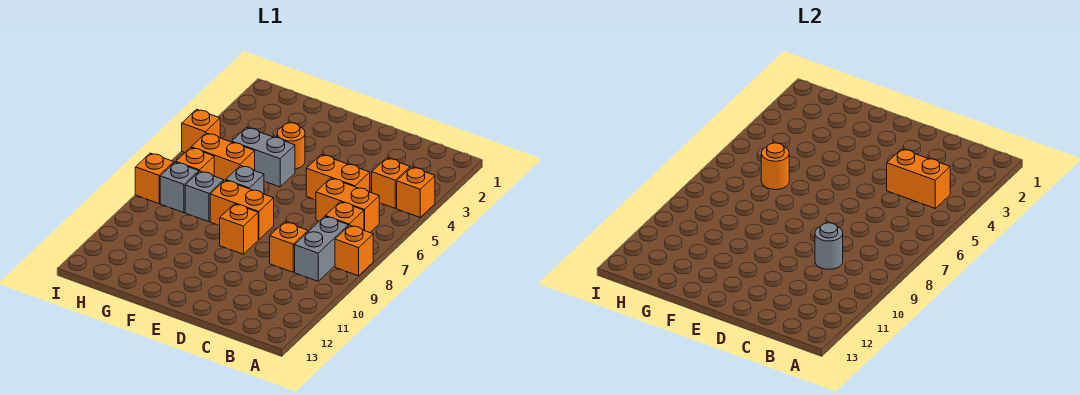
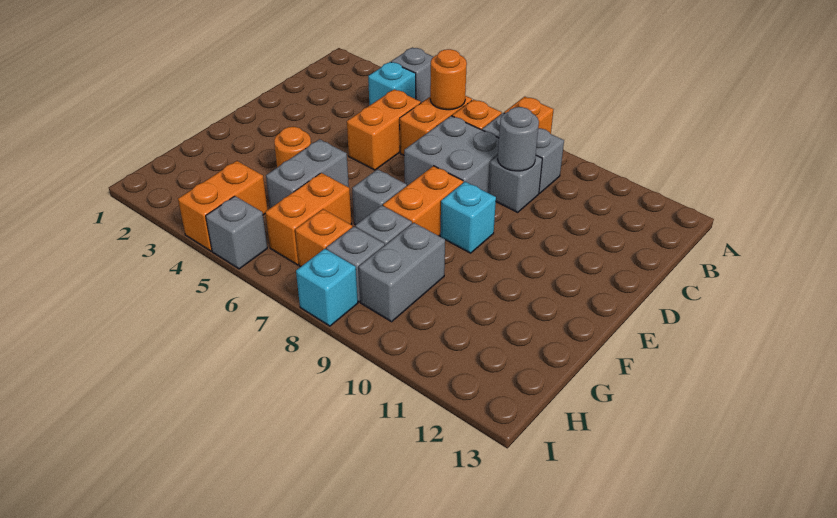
orange 1x1 brick [397,167,435,217] -> grey 1x1 brick [391,48,433,103]
orange 1x1 brick [372,158,410,208] -> cyan 1x1 brick [368,62,416,106]
orange 1x2 brick [887,149,950,208] -> orange 1x2 brick moved to [178,161,268,251]
none -> grey 2x2 brick [404,116,499,193]
orange 1x1 brick [270,222,308,272] -> grey 1x1 brick [488,156,542,212]
orange 1x1 brick [220,204,258,254] -> cyan 1x1 brick [440,182,496,253]
orange 1x1 round brick [761,143,789,190] -> orange 1x1 round brick moved to [430,49,467,110]
none -> grey 1x2 brick [359,223,445,322]
orange 1x1 brick [182,109,220,152] -> grey 1x1 brick [206,196,267,269]
orange 1x1 brick [135,153,174,204] -> cyan 1x1 brick [296,249,358,326]

